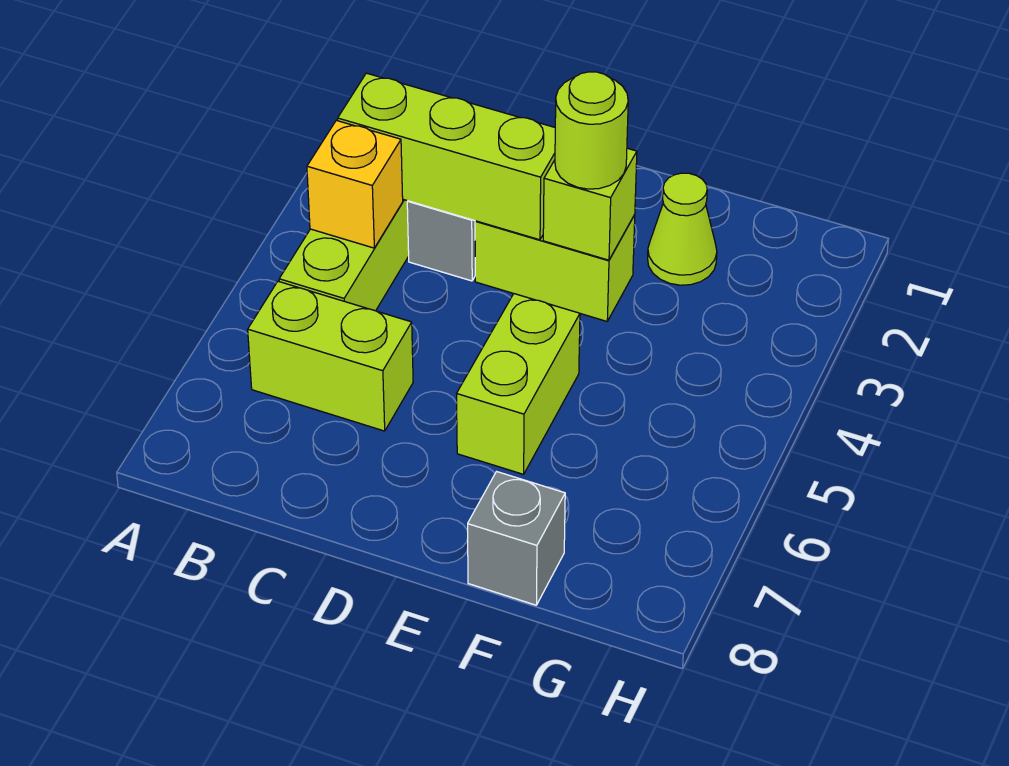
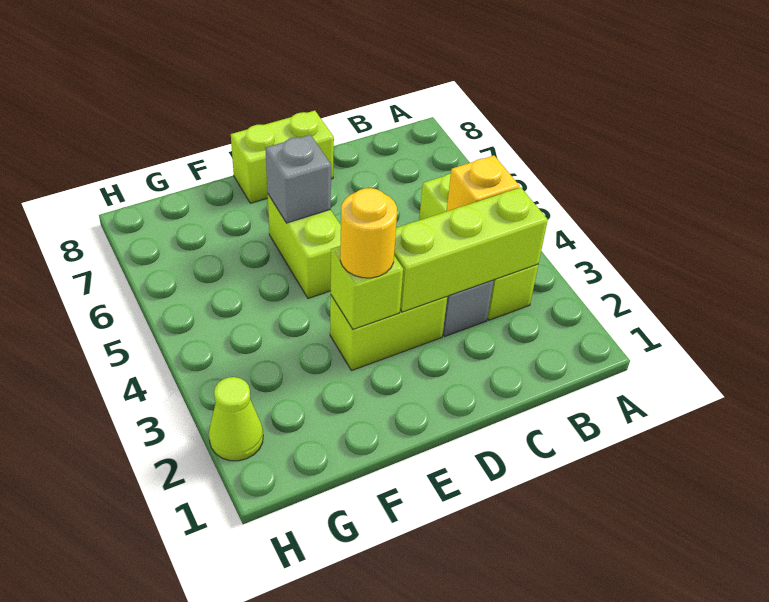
lime 1x2 brick [248,281,413,431] -> lime 1x2 brick moved to [231,111,334,203]
lime 1x1 round brick [555,72,628,189] -> yellow 1x1 round brick [340,188,397,278]
lime 1x1 cone [648,173,717,285] -> lime 1x1 cone moved to [209,377,263,461]
grey 1x1 brick [468,472,565,605] -> grey 1x1 brick moved to [265,135,331,223]

